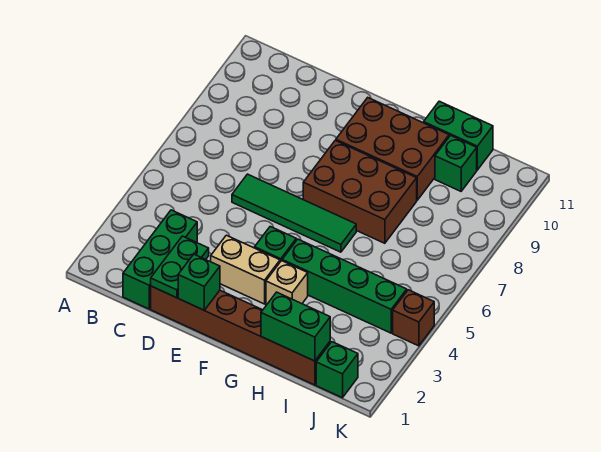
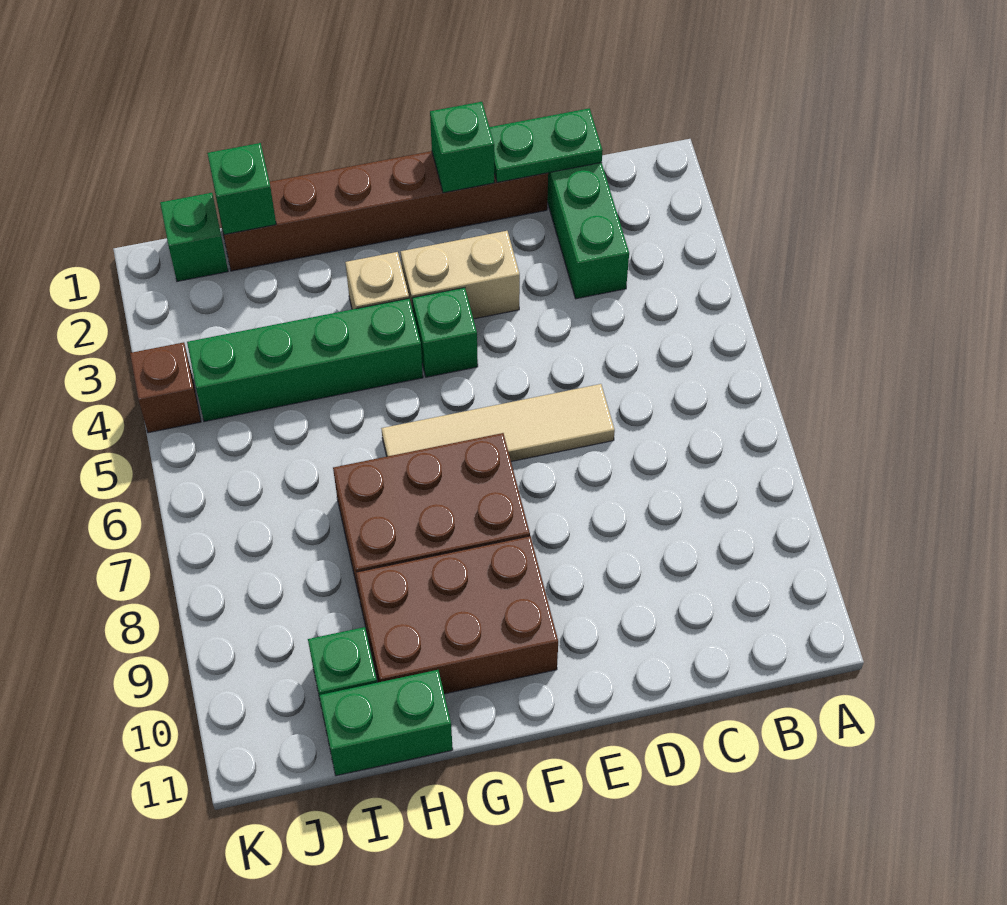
green 1x2 plate [151,236,209,298] -> green 1x2 plate turned to [490,108,603,182]
green 1x4 tile [232,174,356,252] -> tan 1x4 tile [381,384,615,462]
green 1x2 brick [261,292,330,361] -> green 1x1 brick [207,143,276,234]

